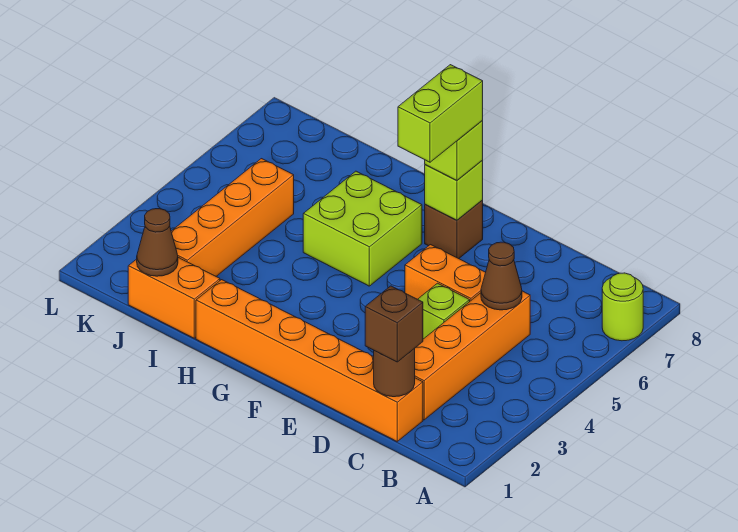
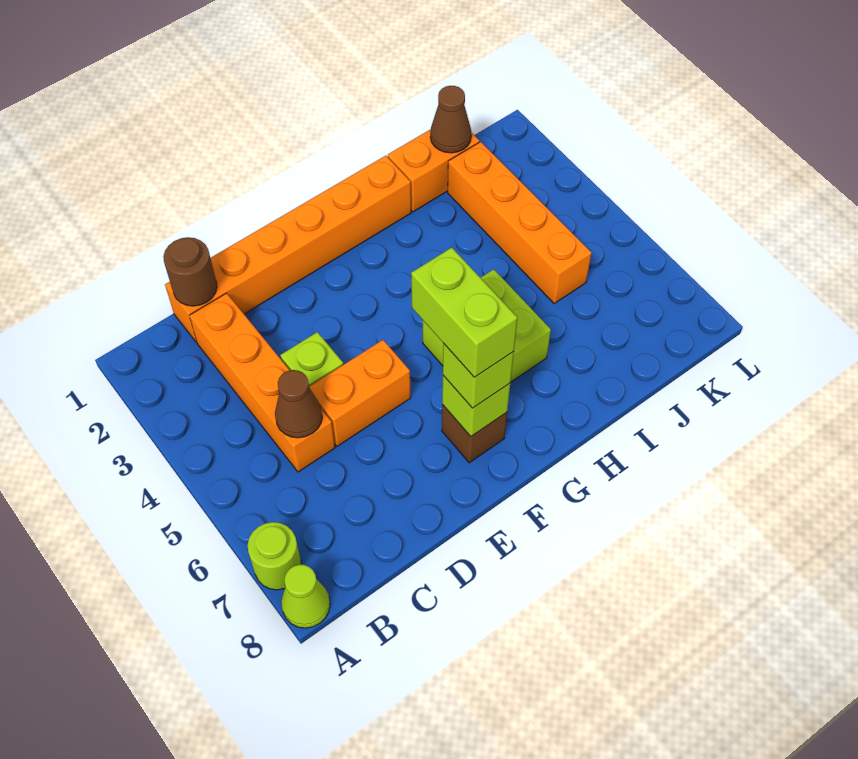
none -> lime 1x1 cone [281,565,330,628]
brown 1x1 brick [365,286,423,362] -> none

